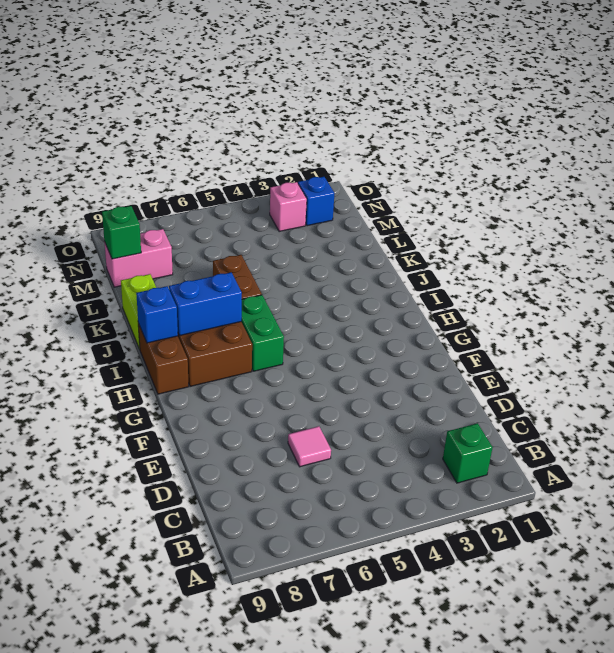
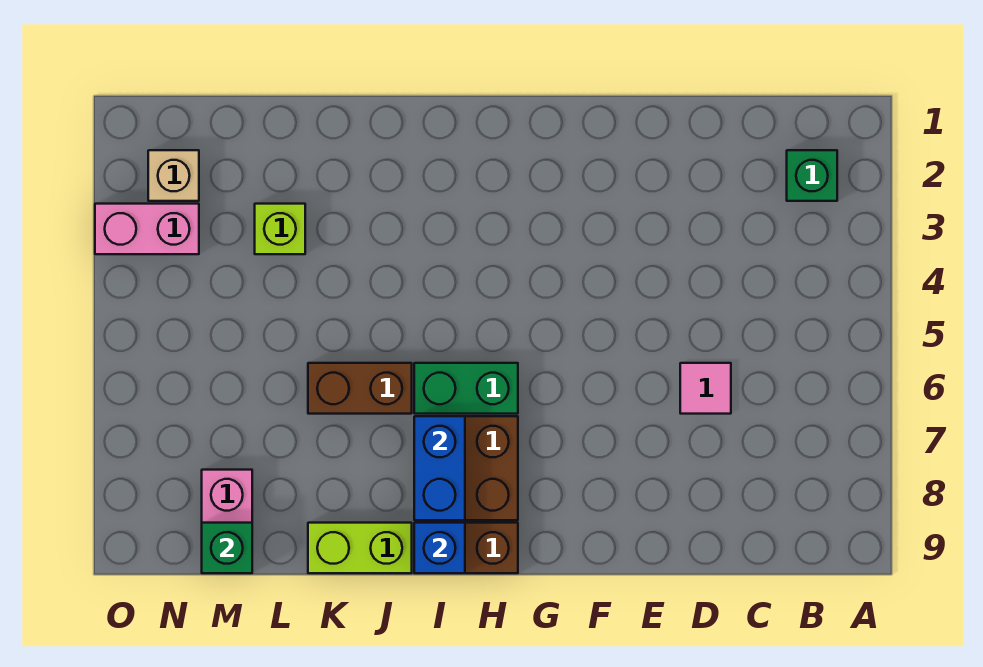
none -> lime 1x1 brick [255,204,305,254]
blue 1x1 brick [298,177,335,226] -> tan 1x1 brick [148,150,199,201]
pink 1x1 brick [270,182,307,232] -> pink 1x2 brick [95,204,199,254]

